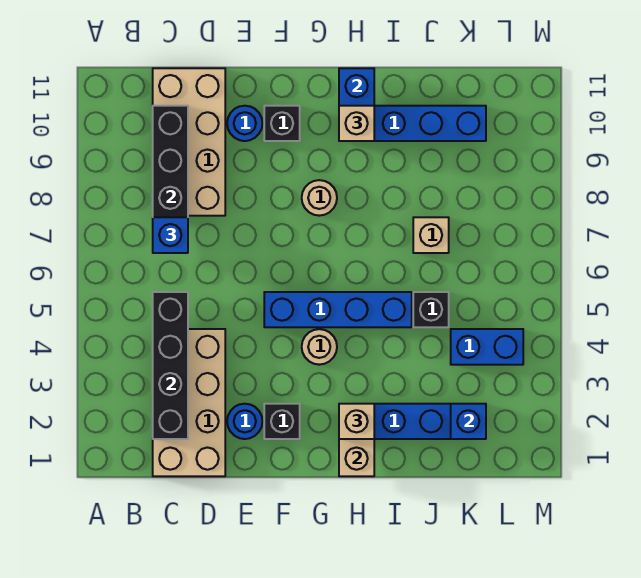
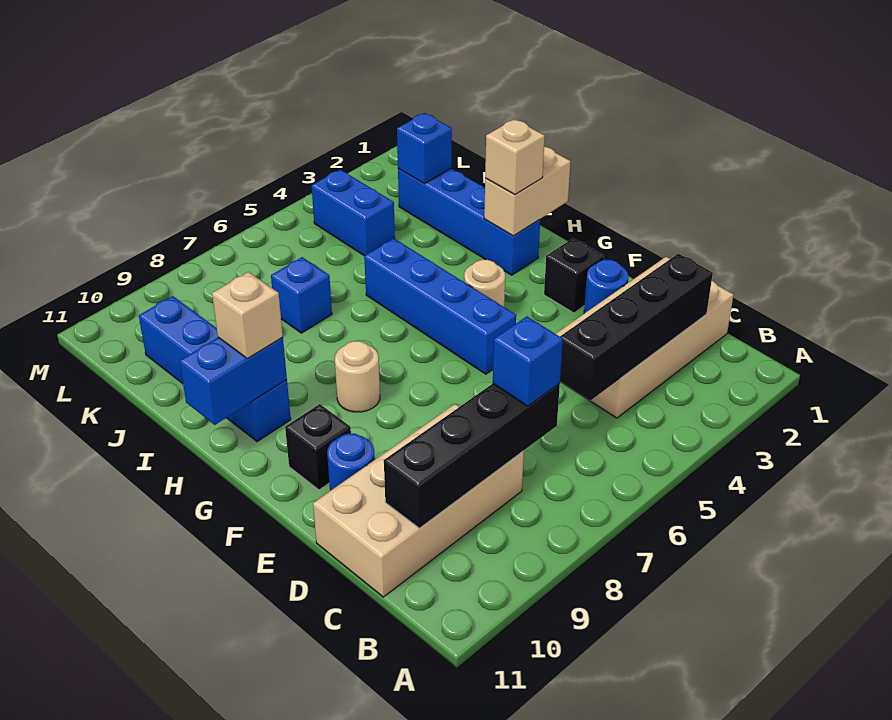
black 1x1 brick [413,292,449,327] -> none
tan 1x1 brick [413,217,449,253] -> blue 1x1 brick [271,257,332,333]

